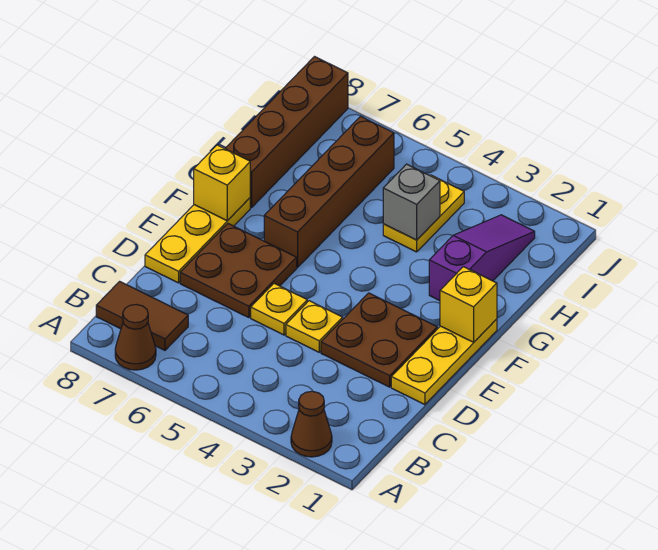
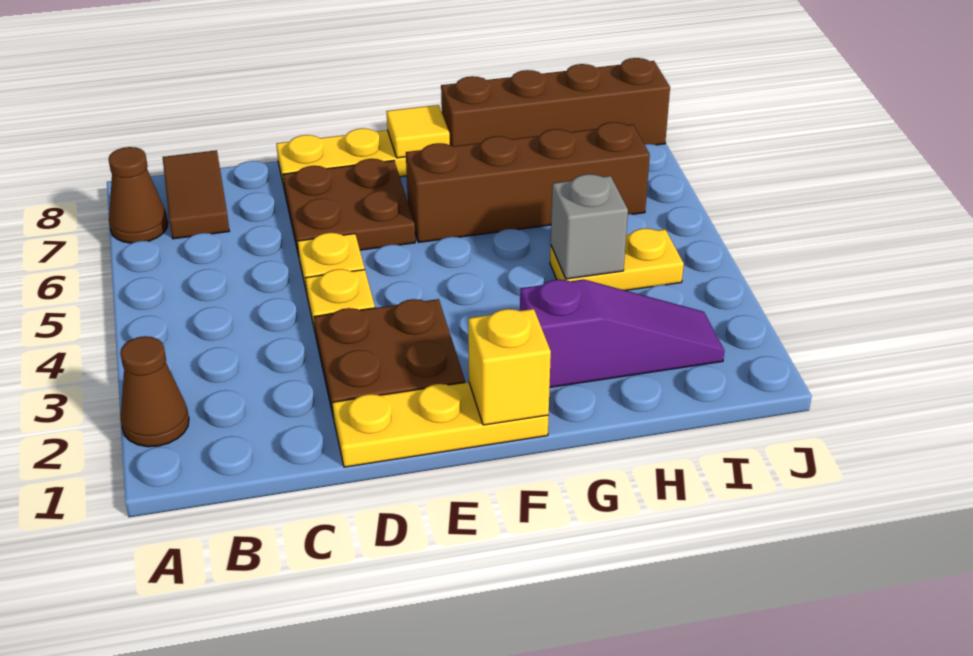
yellow 1x1 brick [194,145,250,221] -> yellow 1x1 tile [387,105,450,158]

